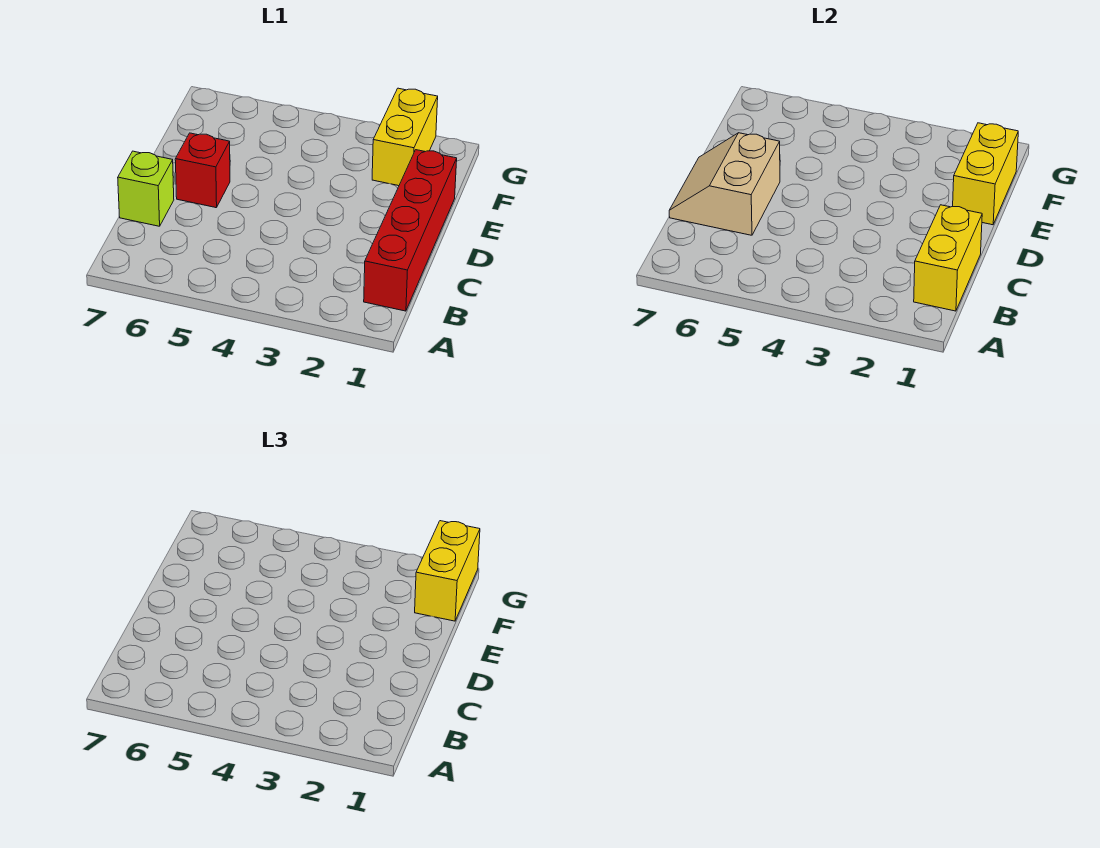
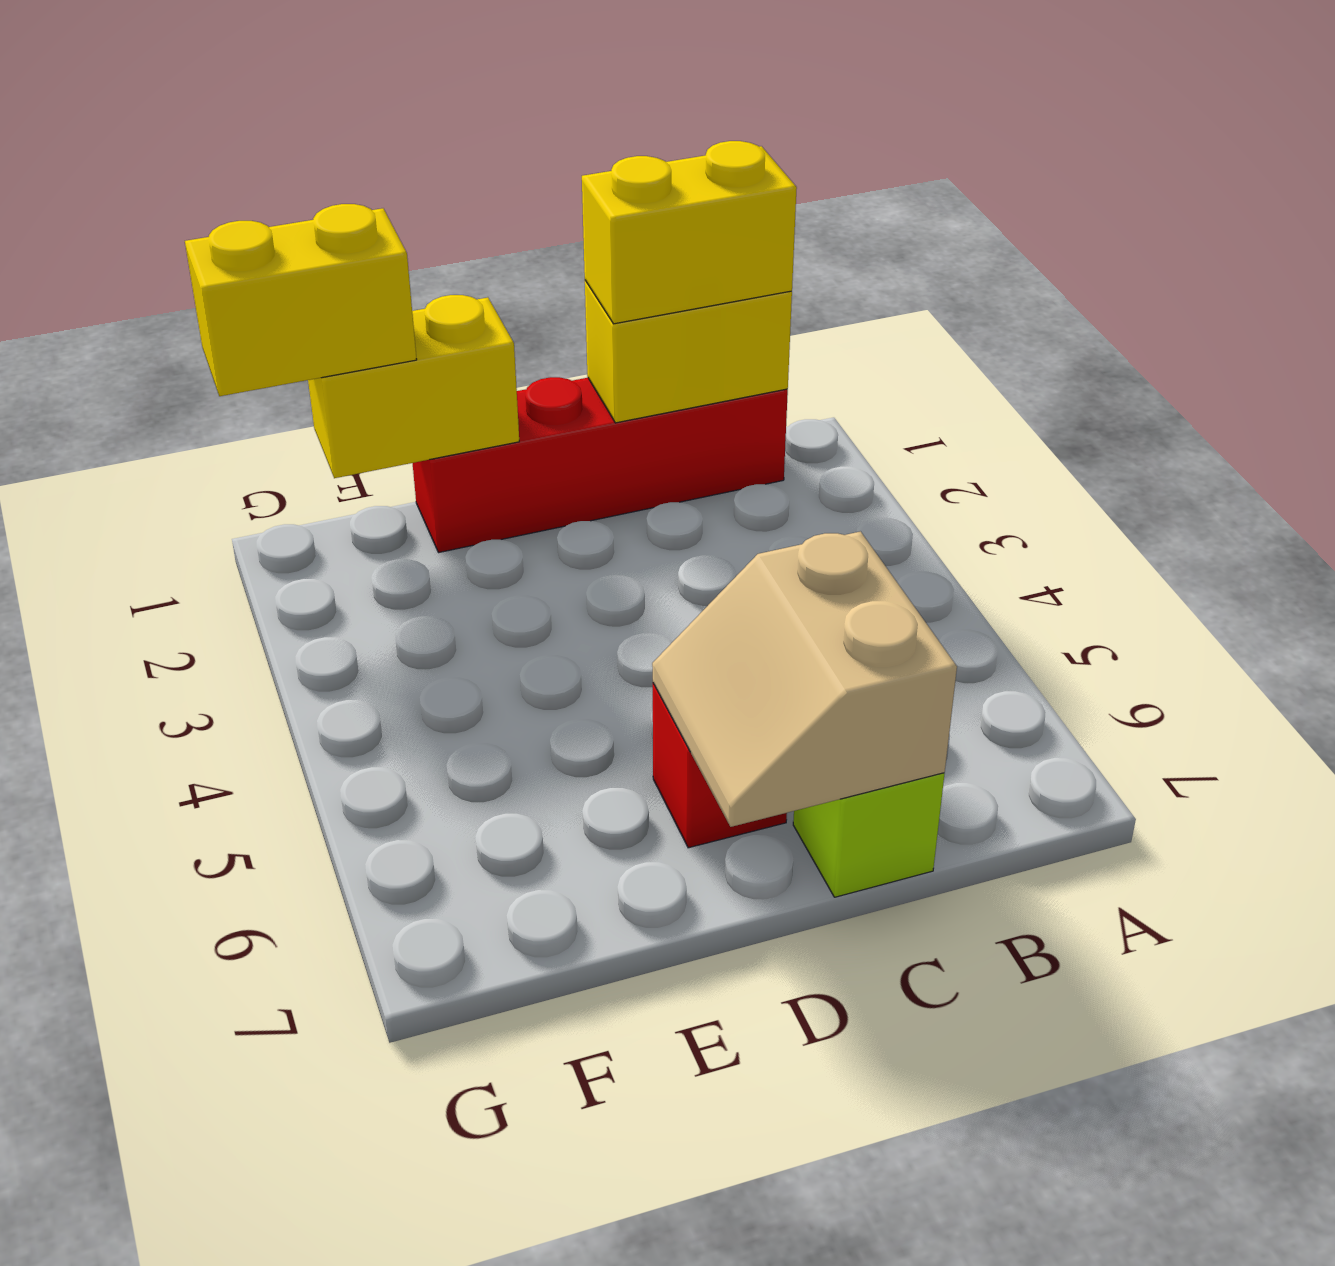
tan 2x2 slope [669,133,780,235] -> tan 2x2 slope turned to [652,531,957,827]
yellow 1x2 brick [372,88,438,186] -> yellow 1x2 brick moved to [582,141,797,324]

